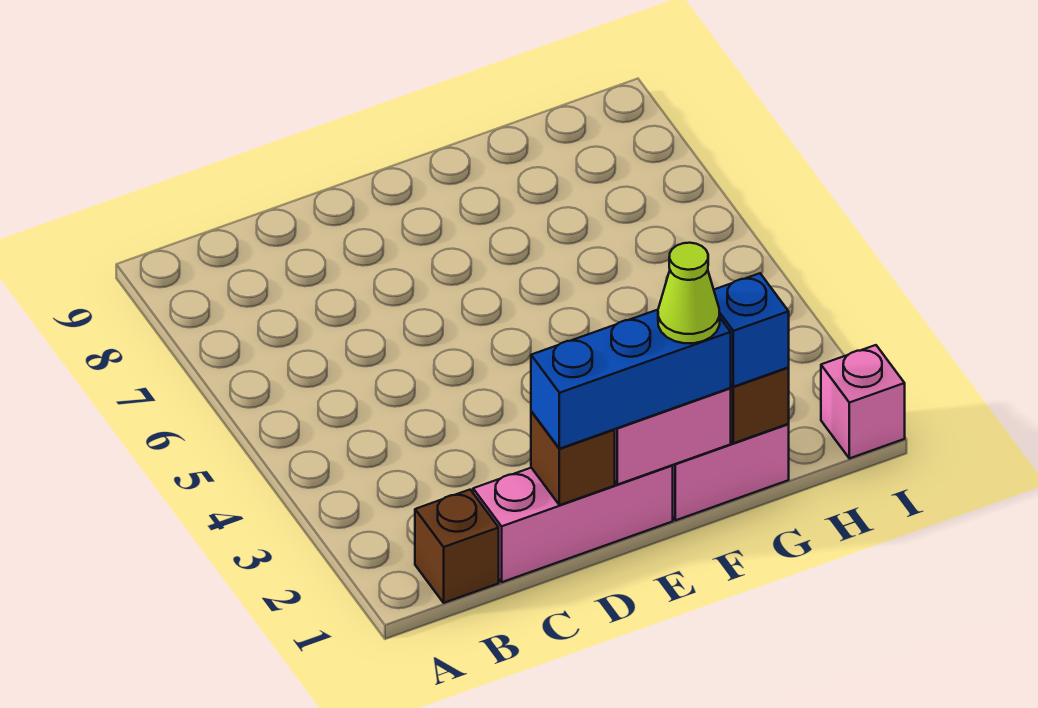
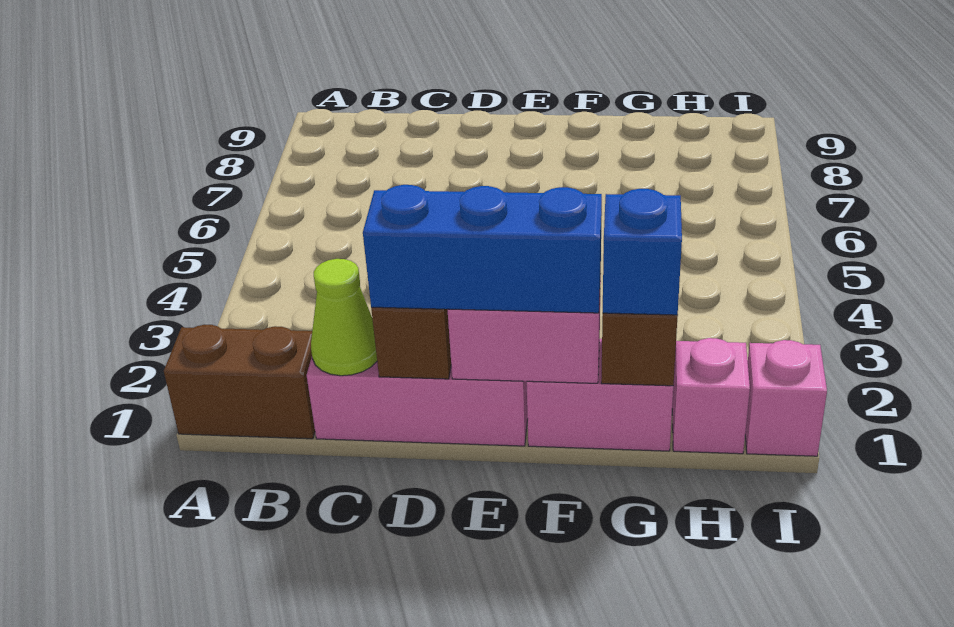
brown 1x1 brick [415,490,499,603] -> brown 1x2 brick [164,325,315,439]
lime 1x1 cone [658,243,720,343] -> lime 1x1 cone moved to [311,259,377,376]
none -> pink 1x1 brick [672,338,750,454]

